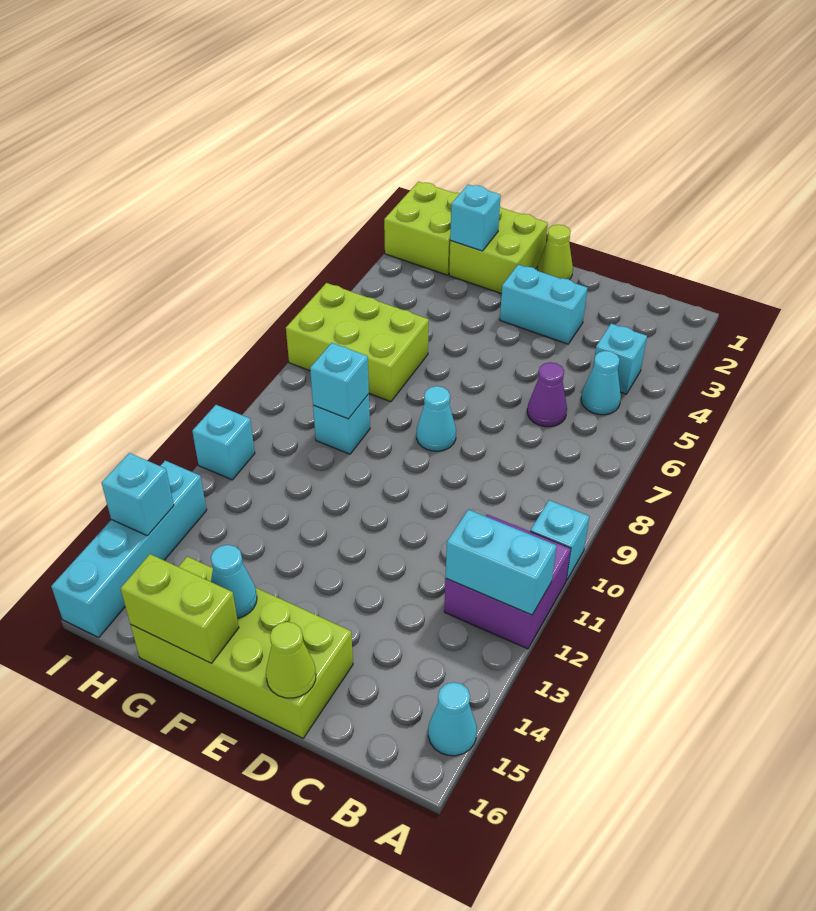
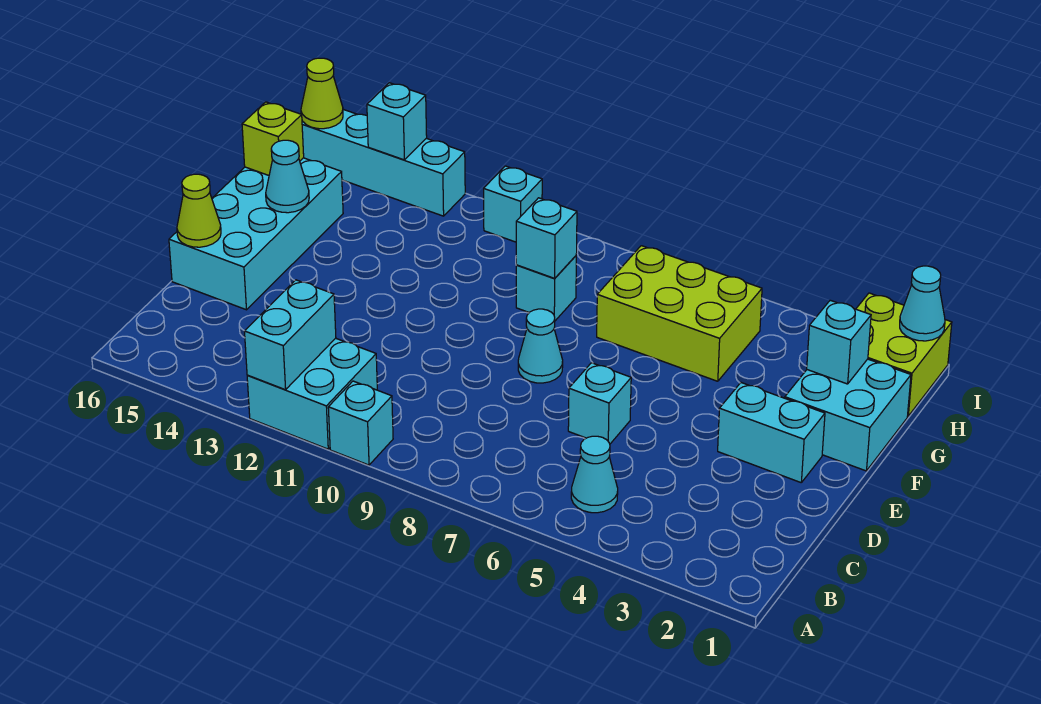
purple 2x2 brick [444,514,571,649] -> cyan 2x2 brick [247,338,377,449]
cyan 1x1 cone [428,682,477,756] -> cyan 1x1 cone moved to [900,266,945,341]
cyan 1x1 brick [593,324,647,394] -> cyan 1x1 brick moved to [568,363,631,444]
purple 1x1 cone [527,362,567,427] -> none
cyan 1x2 brick [500,265,587,344] -> cyan 1x2 brick turned to [718,383,825,482]
lime 2x4 brick [131,557,353,738] -> cyan 2x4 brick [169,158,343,310]
lime 1x1 cone [537,225,573,280] -> lime 1x1 cone moved to [301,58,343,129]
lime 2x2 brick [449,207,548,294] -> cyan 2x2 brick [785,359,911,471]
lime 1x2 brick [120,554,239,663] -> lime 1x1 brick [242,102,304,175]
lime 2x3 brick [286,283,429,402] -> lime 2x3 brick turned to [597,246,762,381]

